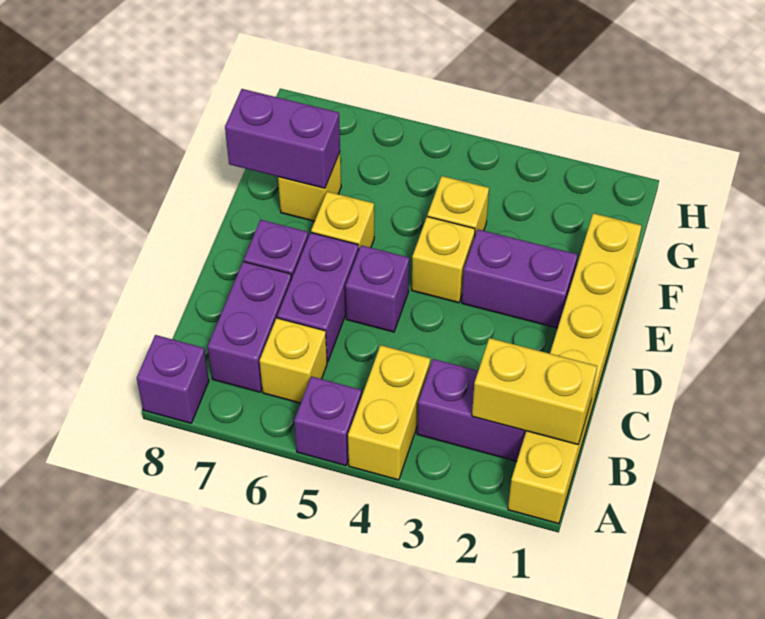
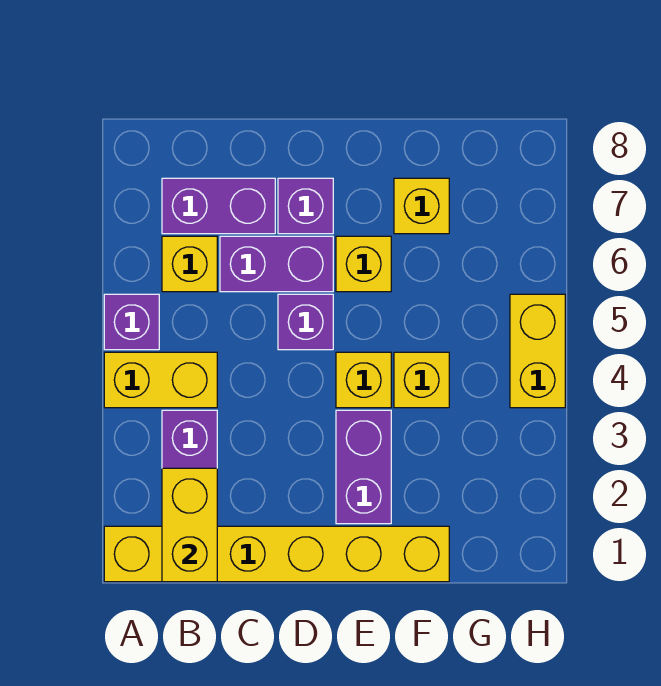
purple 1x1 brick [137,335,209,423] -> none
purple 1x2 brick [225,89,340,188] -> none
none -> yellow 1x2 brick [510,294,565,408]

